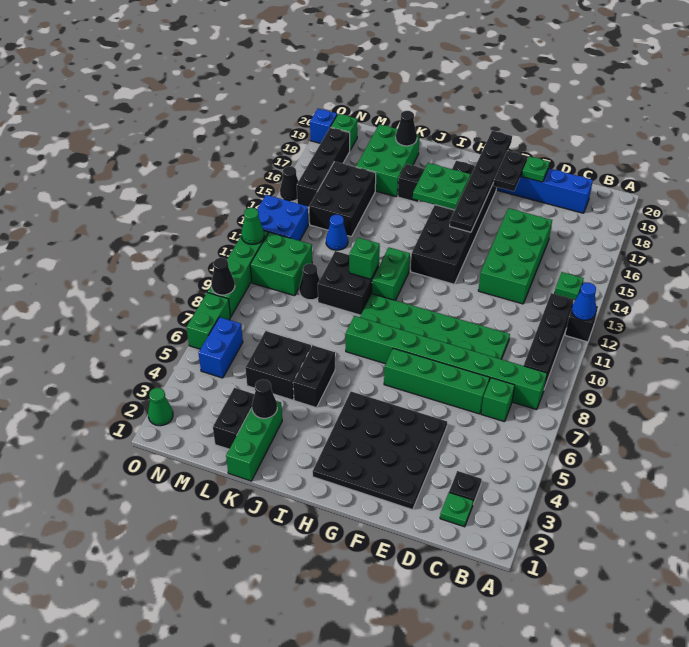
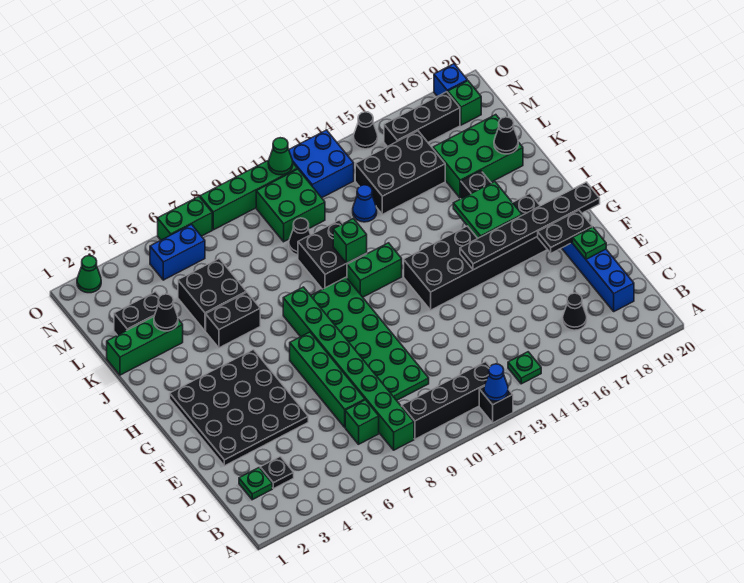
green 2x4 brick [478,208,552,304] -> none
black 1x4 brick [297,128,350,207] -> black 1x3 brick [384,92,460,147]
black 1x1 cone [211,258,235,295] -> black 1x1 cone moved to [563,293,587,330]

